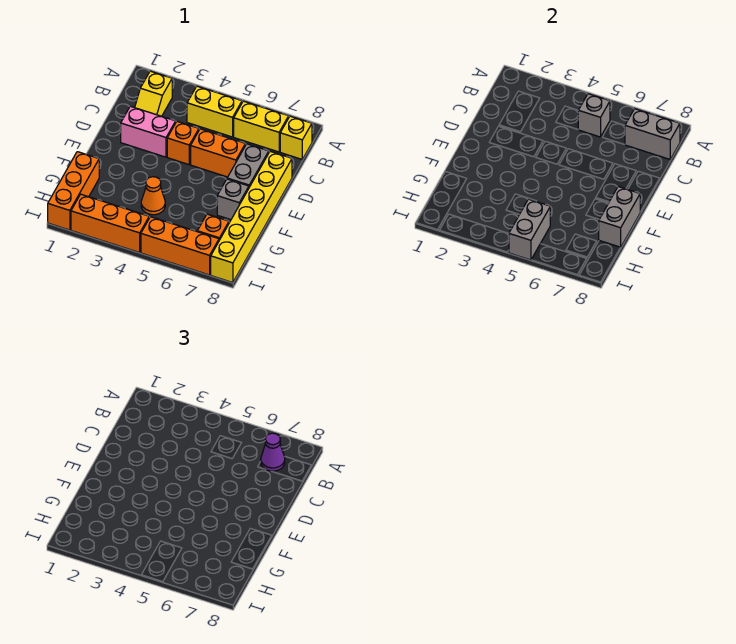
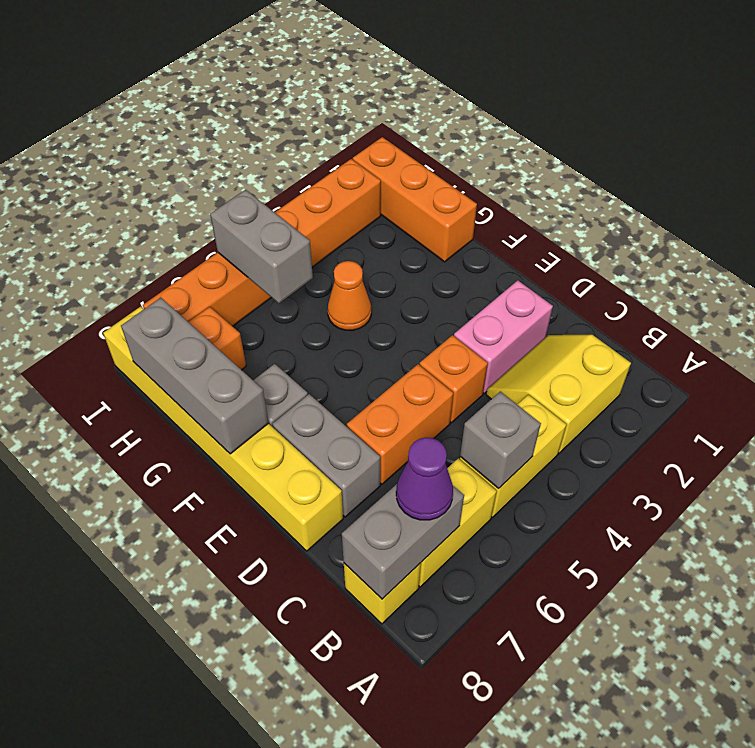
yellow 1x2 slope [135,71,172,116] -> yellow 2x2 slope [486,335,631,453]
grey 1x2 brick [599,187,640,247] -> grey 1x3 brick [121,298,269,454]

